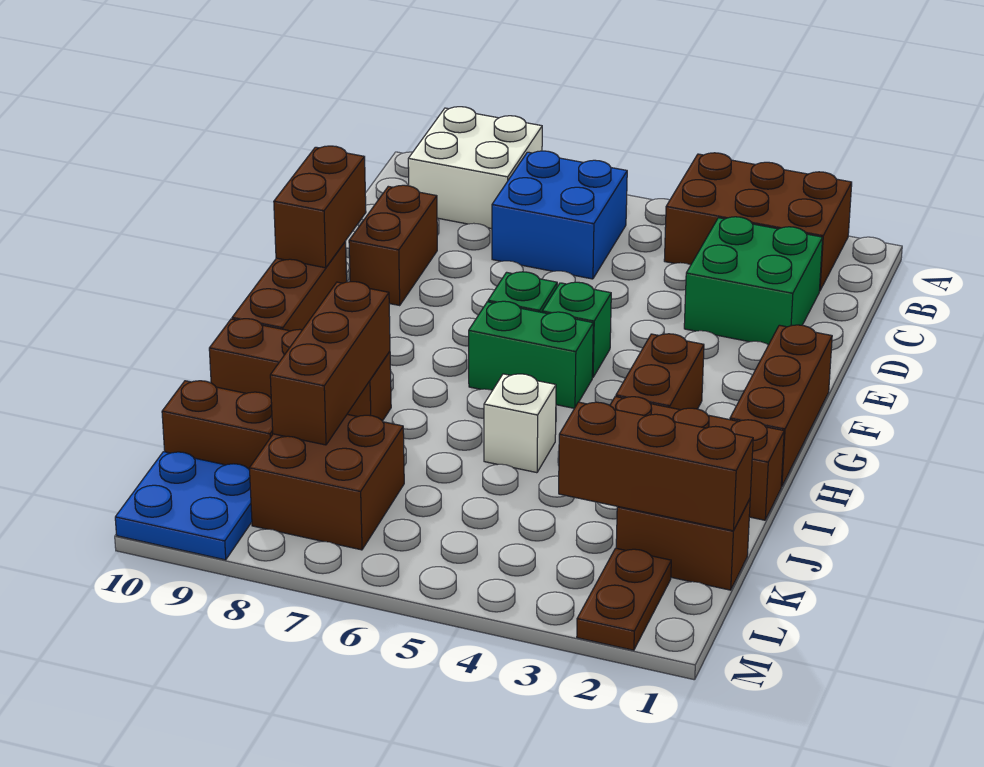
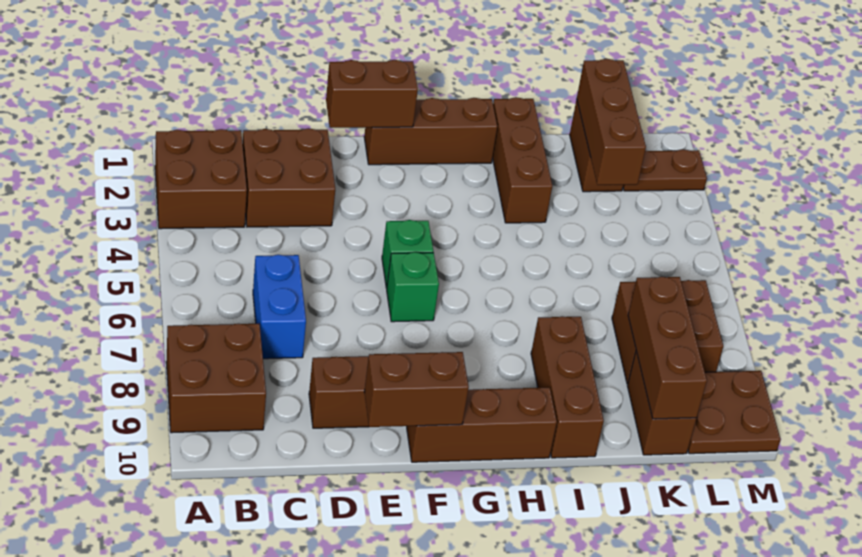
brown 2x3 brick [664,153,852,291] -> brown 2x2 brick [155,129,247,229]
white 2x2 brick [408,107,542,229] -> brown 2x2 brick [166,324,266,433]
blue 2x2 brick [492,151,627,279] -> blue 1x2 brick [253,255,306,359]
green 2x2 brick [684,217,823,345] -> brown 2x2 brick [243,128,335,227]
brown 1x2 brick [616,334,704,410] -> brown 1x2 brick moved to [326,60,418,128]
green 1x2 brick [469,301,593,408] -> none
white 1x1 brick [484,374,556,473] -> none
brown 1x3 brick [270,282,390,445] -> brown 1x3 brick turned to [628,277,707,419]
blue 2x2 plate [115,452,252,560] -> brown 2x2 plate [688,371,780,454]

